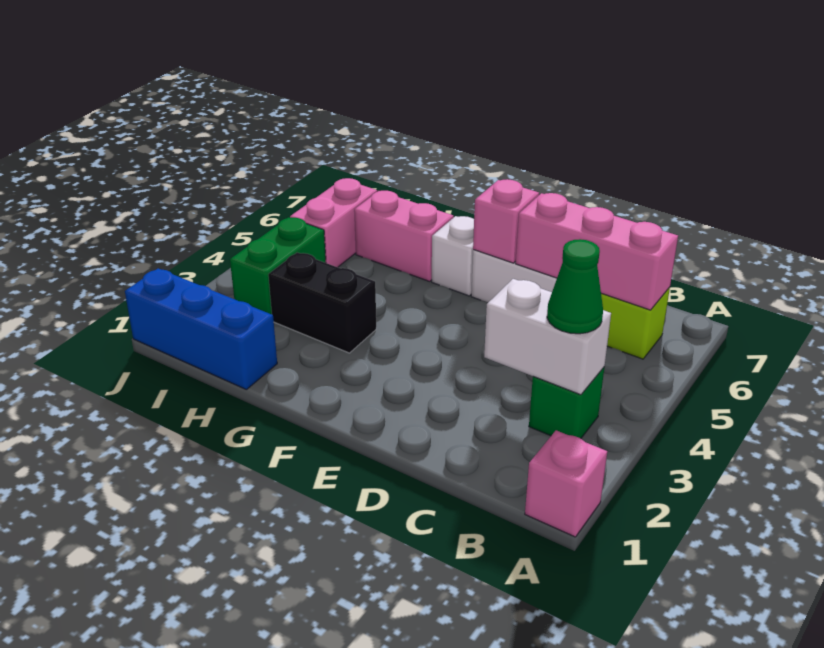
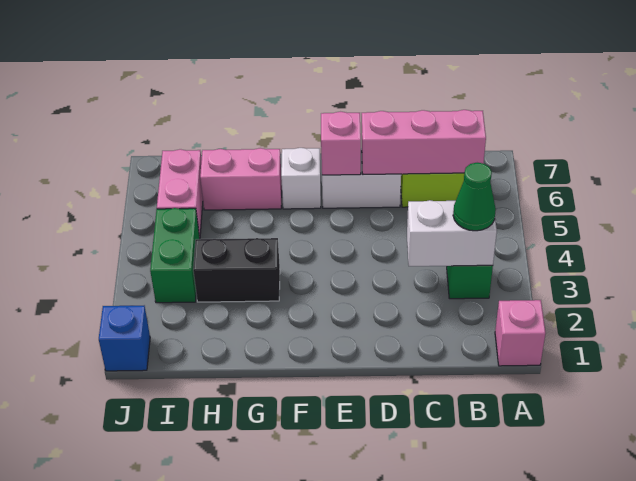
blue 1x3 brick [125,268,277,389] -> blue 1x1 brick [99,306,150,371]

